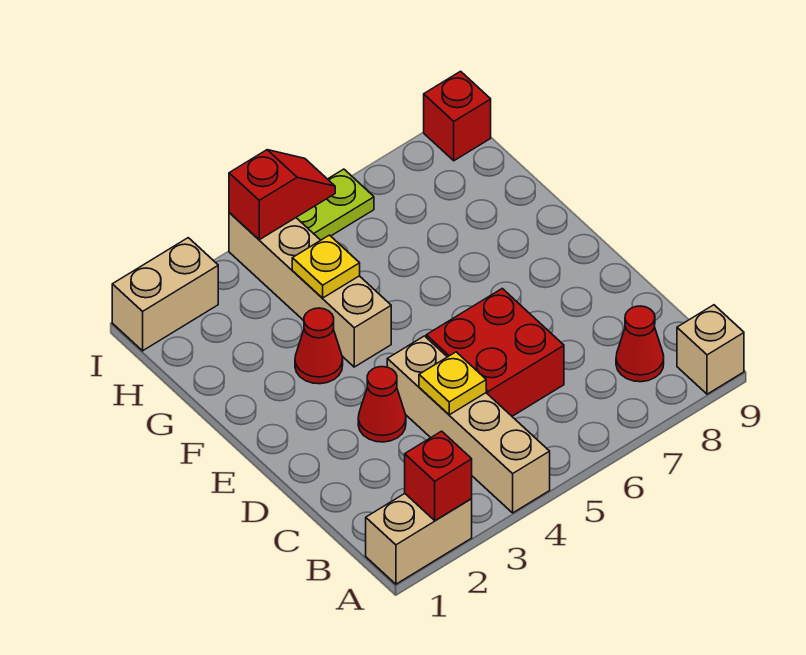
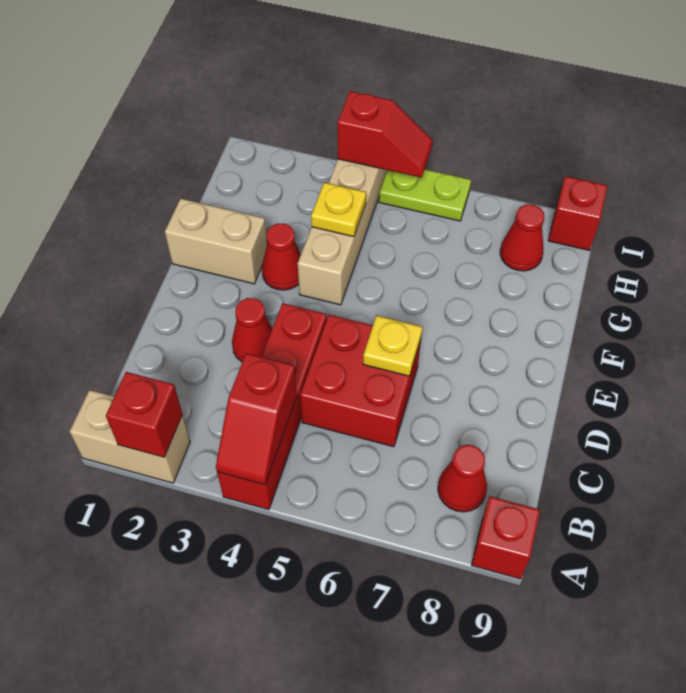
tan 1x4 brick [387,336,550,513] -> red 1x4 brick [217,303,327,510]
none -> red 1x2 slope [216,353,297,485]
tan 1x1 brick [677,305,744,394] -> red 1x1 brick [472,496,540,579]
yellow 1x1 plate [419,352,486,415] -> yellow 1x1 plate moved to [363,316,422,376]
none -> red 1x1 cone [500,204,544,271]
tan 1x2 brick [112,238,218,351] -> tan 1x2 brick moved to [165,199,267,284]

